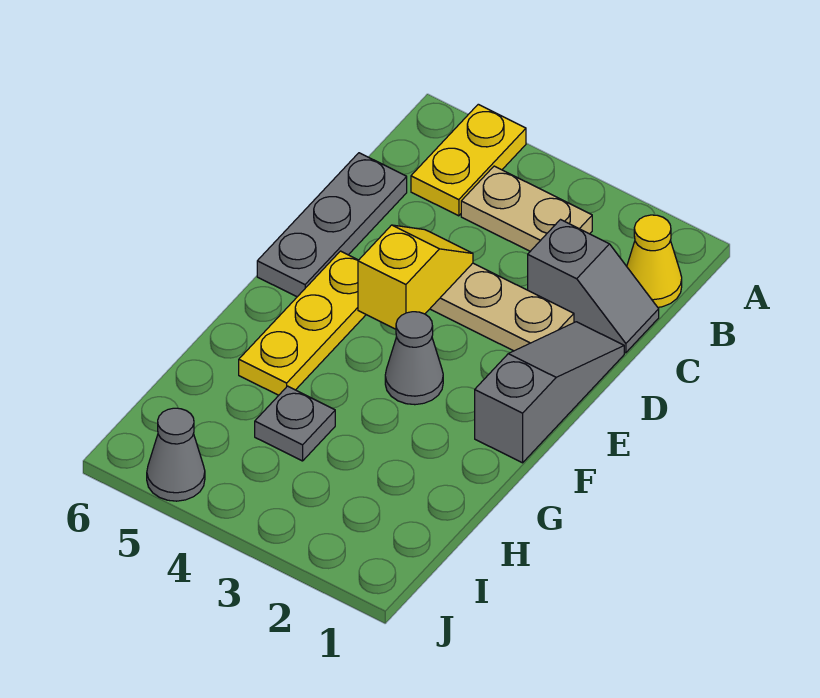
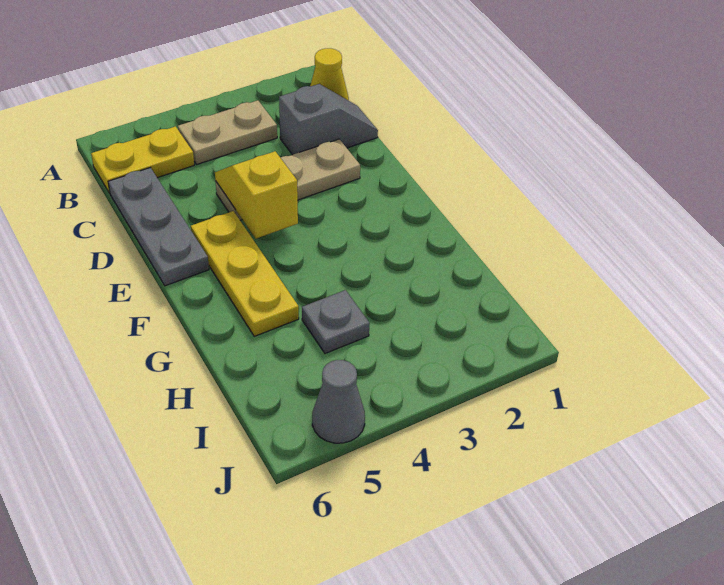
yellow 1x2 plate [411,104,526,216] -> yellow 1x2 plate turned to [91,126,194,193]
grey 1x3 slope [475,322,624,463] -> none
grey 1x1 cone [385,312,443,405] -> none

